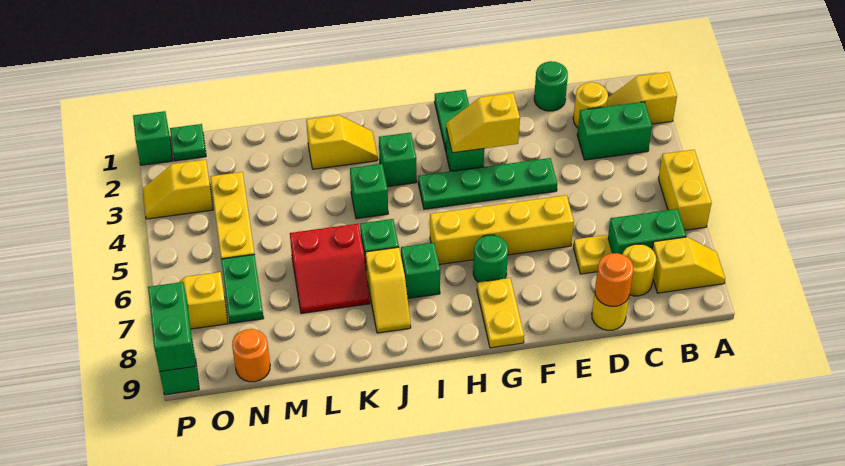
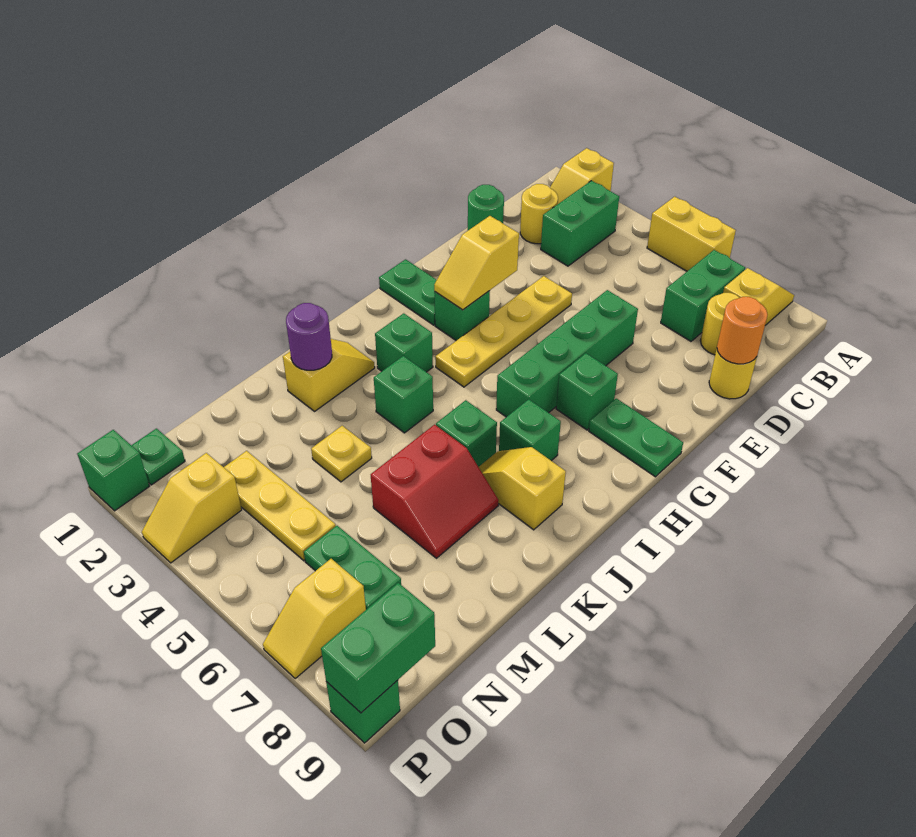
yellow 1x1 plate [573,235,612,274] -> yellow 1x1 plate moved to [311,426,372,482]
green 1x4 plate [418,158,557,209] -> yellow 1x4 plate [435,276,572,387]
yellow 1x4 brick [430,195,574,264] -> green 1x4 brick [496,290,638,417]
green 1x1 round brick [473,235,508,282] -> green 1x1 brick [556,353,618,430]
yellow 1x2 plate [477,278,524,348] -> green 1x2 plate [589,398,683,477]
yellow 1x2 slope [365,247,411,333] -> yellow 1x2 slope turned to [479,447,566,530]
none -> purple 1x1 round brick [286,303,332,370]
orange 1x1 round brick [232,329,270,382] -> none
green 1x2 brick [148,282,195,372] -> green 1x2 brick turned to [321,583,435,713]

